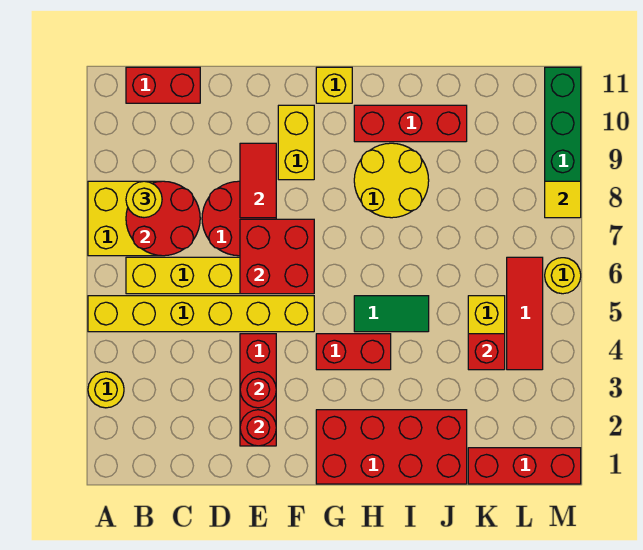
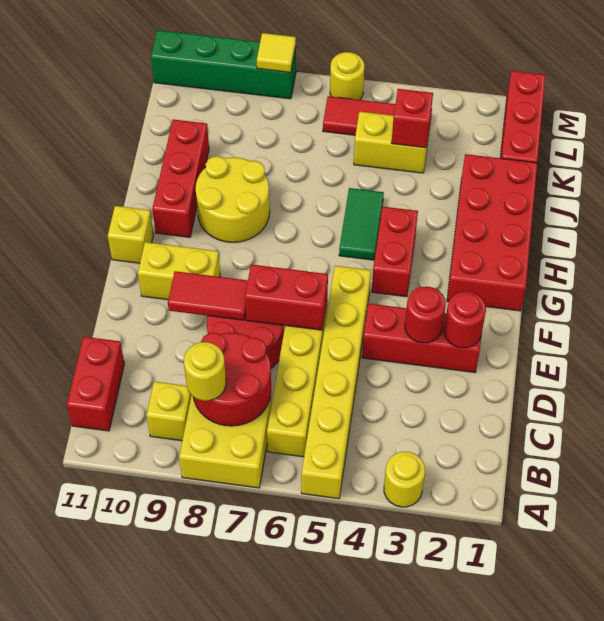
none -> yellow 1x1 brick [146,382,191,441]
red 2x2 brick [240,219,314,294] -> red 1x2 brick [245,264,328,330]

